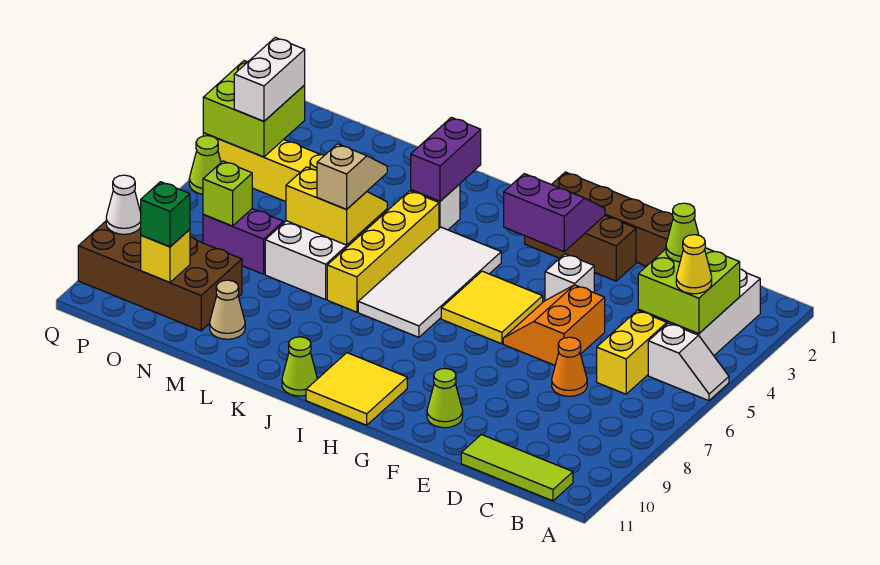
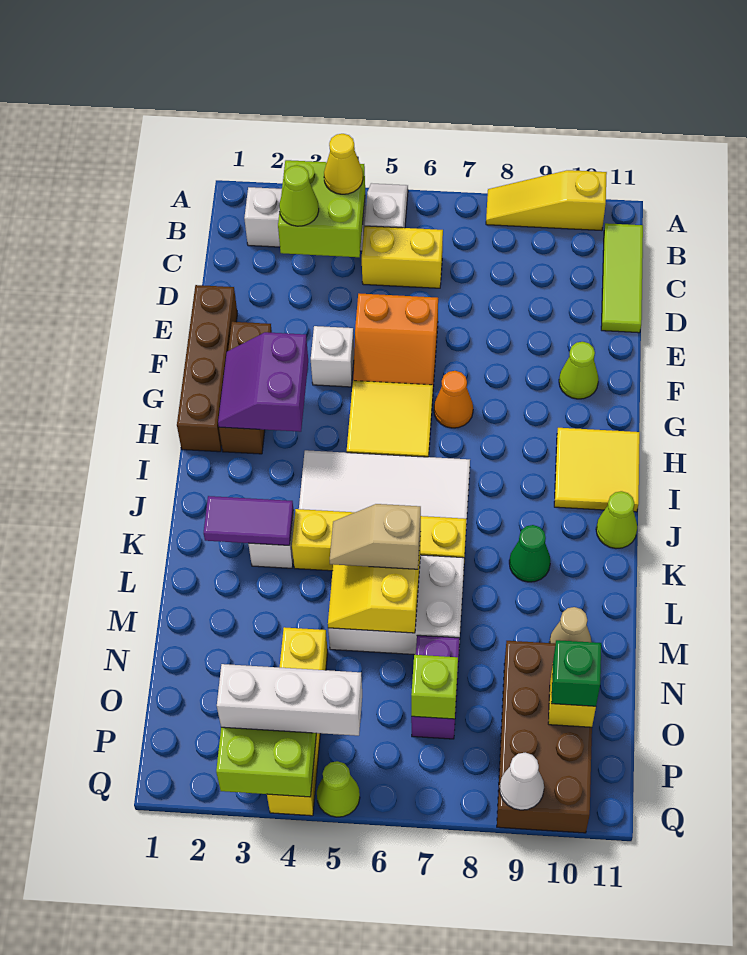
none -> yellow 1x3 slope [486,170,607,231]
orange 1x1 cone [552,337,587,396] -> orange 1x1 cone moved to [434,371,473,428]
purple 1x2 brick [411,117,481,201] -> purple 1x2 tile [204,496,293,545]
none -> green 1x1 cone [509,525,550,582]
white 1x2 brick [234,38,305,121] -> white 1x3 brick [217,664,362,736]

